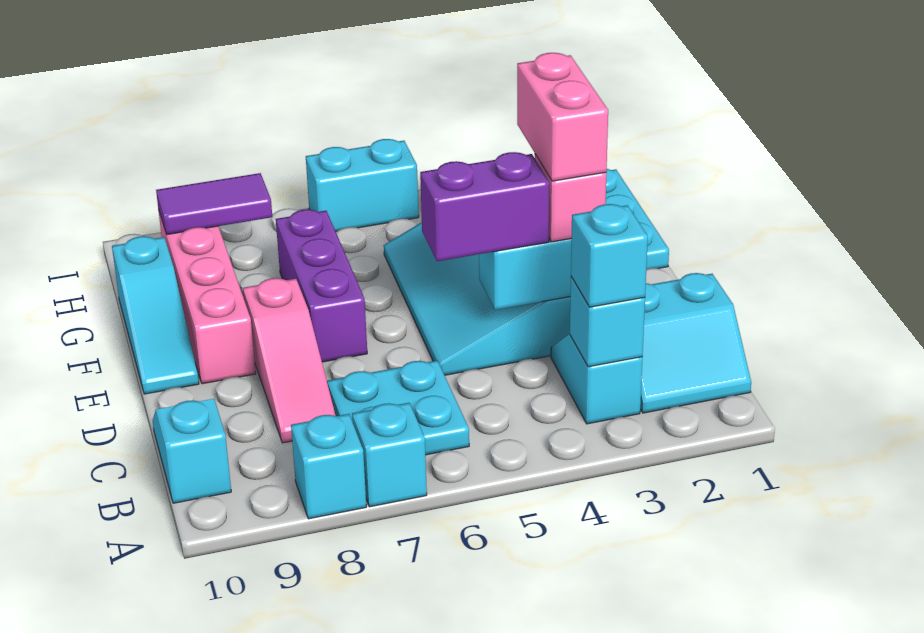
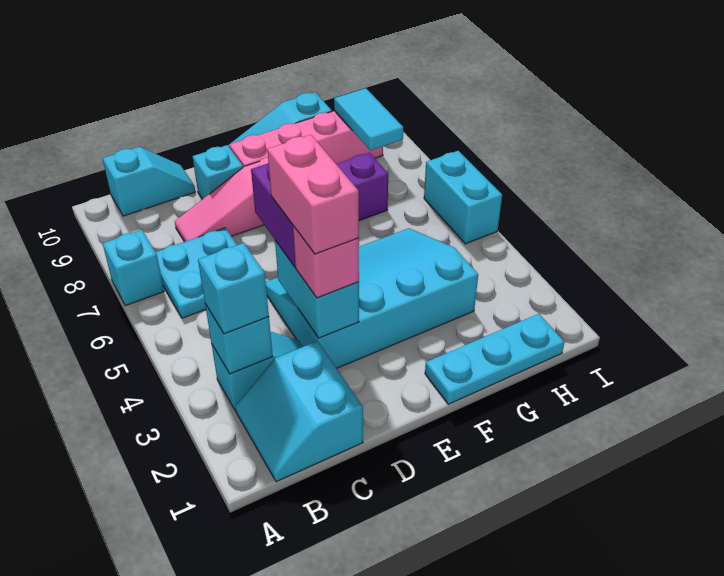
cyan 1x1 brick [291,414,366,519] -> cyan 1x1 brick moved to [193,145,243,199]
pink 1x2 brick [517,53,608,181] -> pink 1x2 brick turned to [267,135,359,254]
purple 1x2 tile [156,173,272,235] -> cyan 1x2 tile [334,88,403,150]

